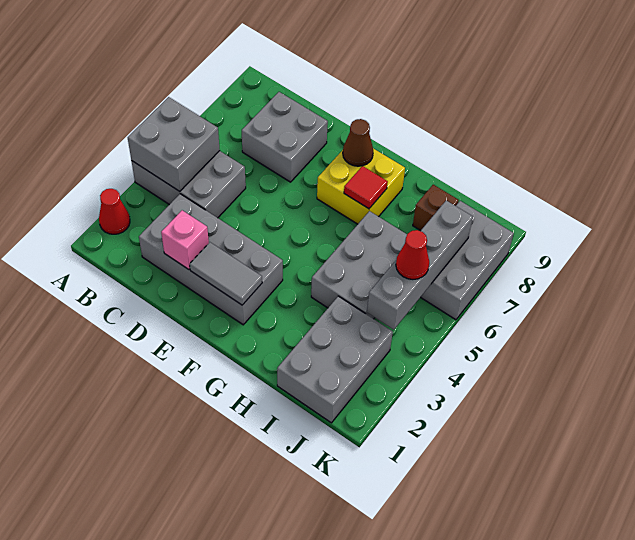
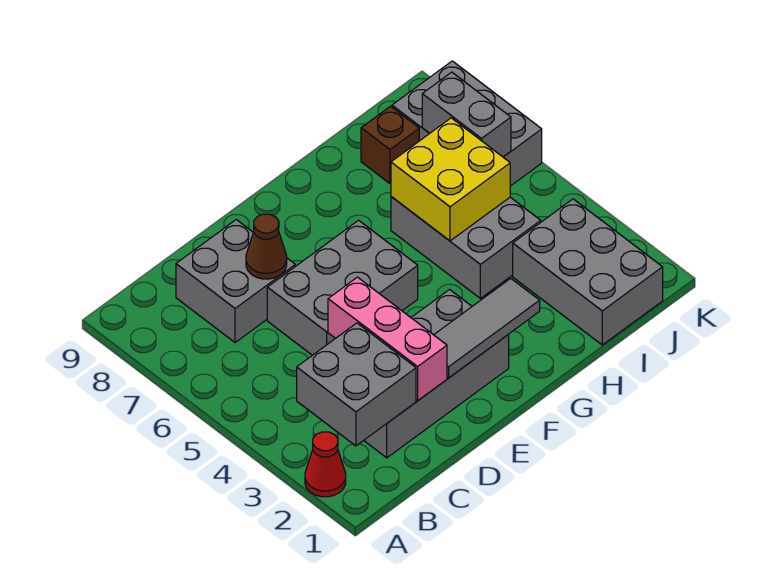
grey 2x3 brick [132,151,246,218] -> grey 2x3 brick moved to [267,220,418,355]
grey 2x2 brick [128,97,220,191] -> grey 2x2 brick moved to [297,323,416,446]
pink 1x1 brick [161,210,209,270] -> pink 1x3 brick [328,277,447,401]
grey 1x2 tile [190,242,262,305] -> grey 1x3 tile [434,278,540,378]
yellow 2x2 brick [317,149,405,224] -> yellow 2x2 brick moved to [391,118,510,241]
brown 1x1 cone [343,119,373,166] -> brown 1x1 cone moved to [246,214,287,279]
red 1x1 tile [344,166,388,209] -> none
grey 1x4 brick [367,201,473,330] -> grey 1x2 brick [422,72,511,157]
red 1x1 cone [396,230,429,279] -> none

